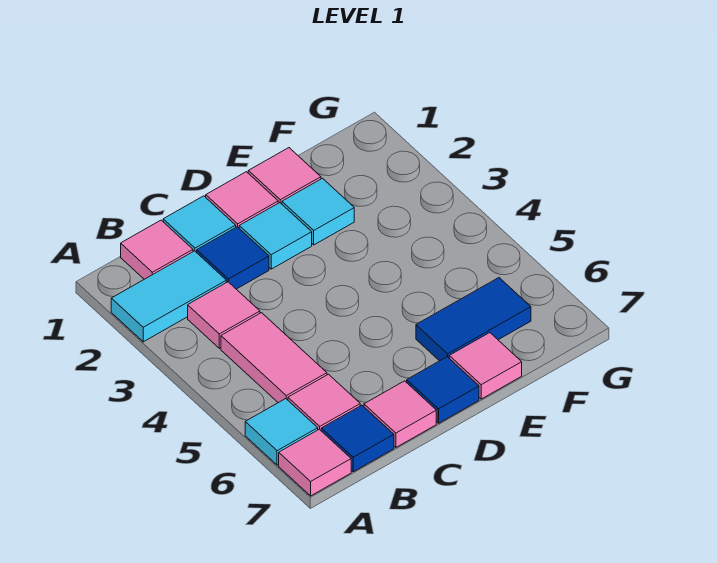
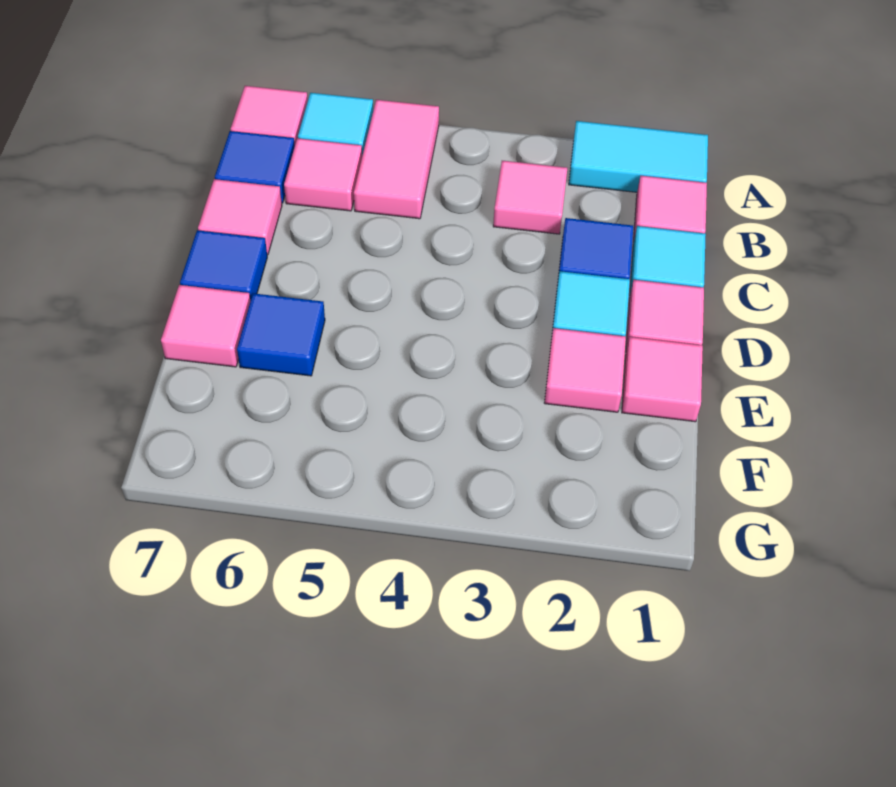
cyan 1x2 tile [111,251,226,342] -> cyan 1x2 tile turned to [569,121,708,192]
pink 1x2 tile [221,313,327,403] -> pink 1x2 tile turned to [354,100,439,219]
cyan 1x1 tile [282,178,354,245] -> pink 1x1 tile [544,328,626,412]
blue 1x2 tile [416,278,531,361] -> blue 1x1 tile [237,293,325,376]

